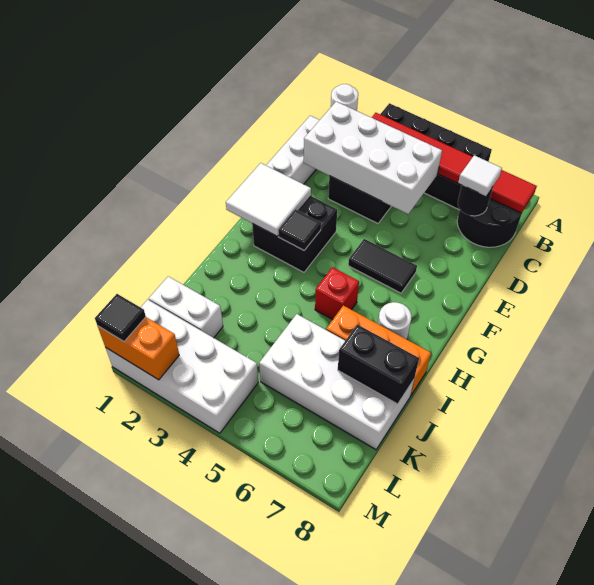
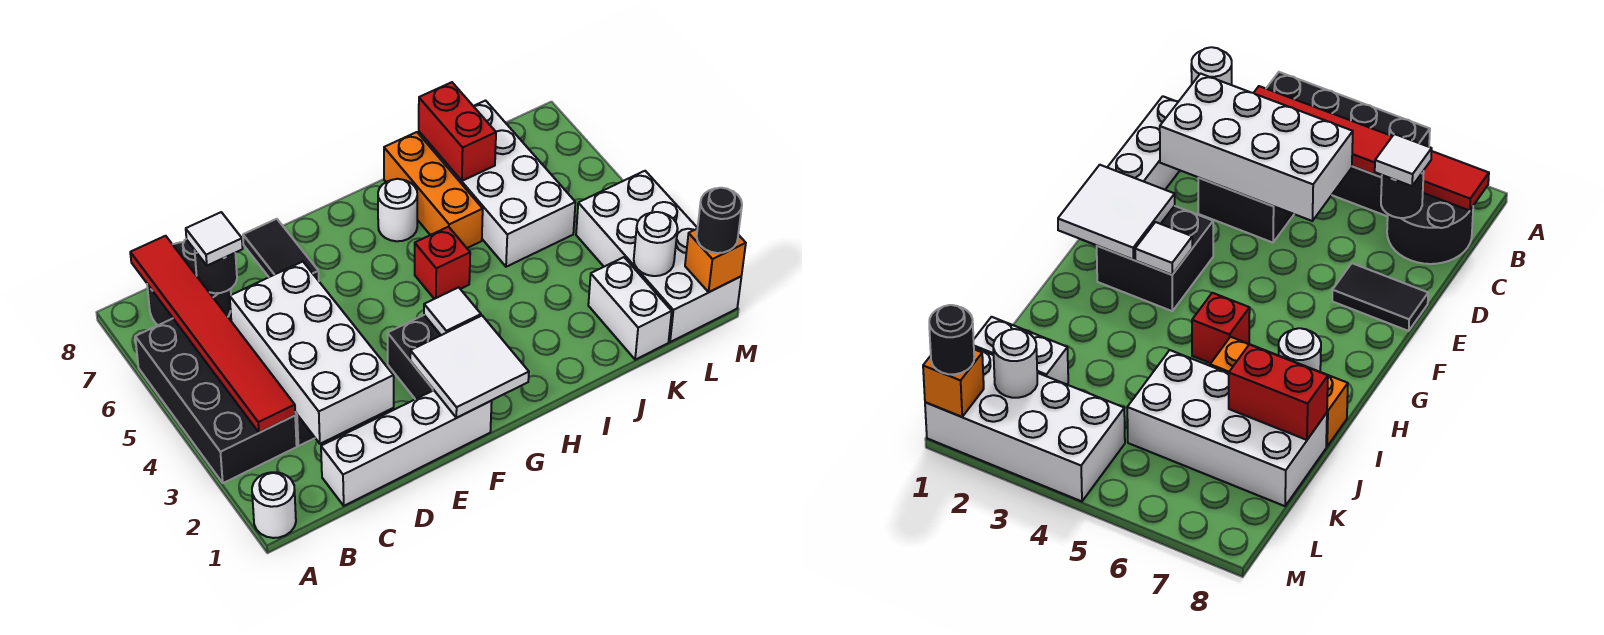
black 1x2 tile [348,239,417,293] -> black 1x2 tile moved to [243,219,319,281]
black 1x1 tile [278,209,321,250] -> white 1x1 tile [424,287,481,335]
black 1x2 brick [338,324,419,404] -> red 1x2 brick [419,82,496,181]
none -> white 1x1 round brick [634,212,678,276]
orange 1x2 brick [98,317,179,380] -> orange 1x1 brick [685,229,746,292]
black 1x1 tile [95,294,146,341] -> black 1x1 round brick [697,188,742,253]

